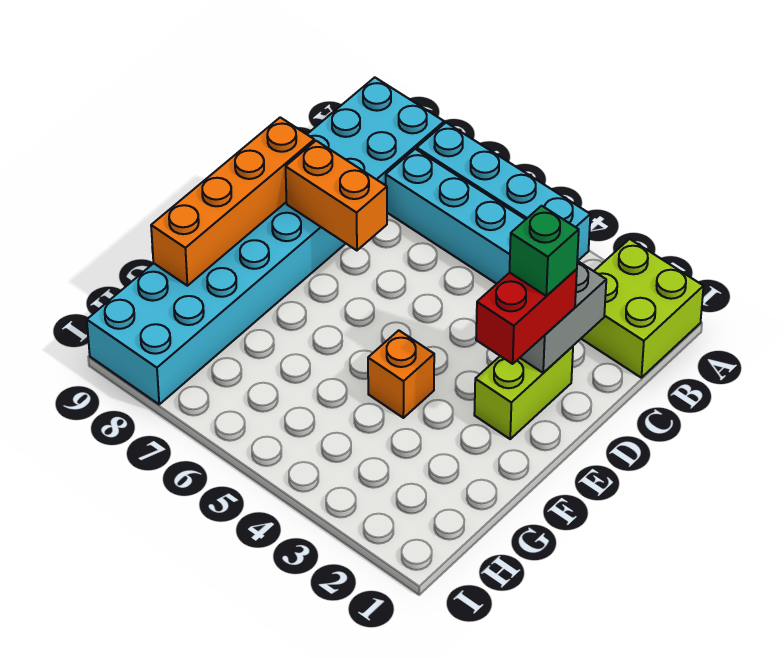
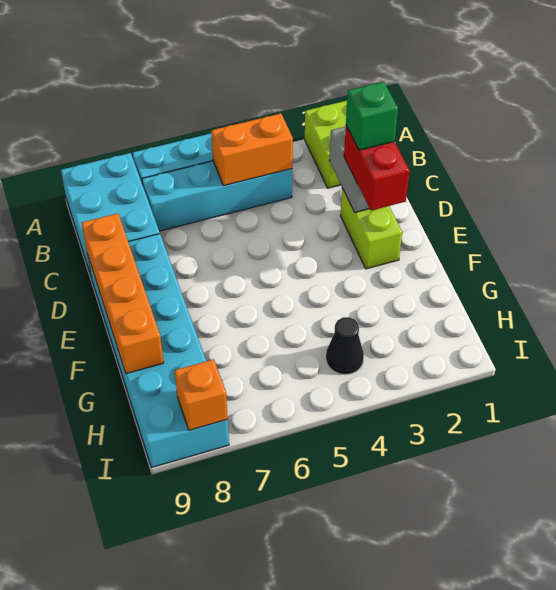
orange 1x2 brick [286,141,387,250] -> orange 1x2 brick moved to [211,114,293,185]
orange 1x1 brick [368,330,434,418] -> orange 1x1 brick moved to [175,359,228,430]
none -> black 1x1 cone [326,317,364,375]

